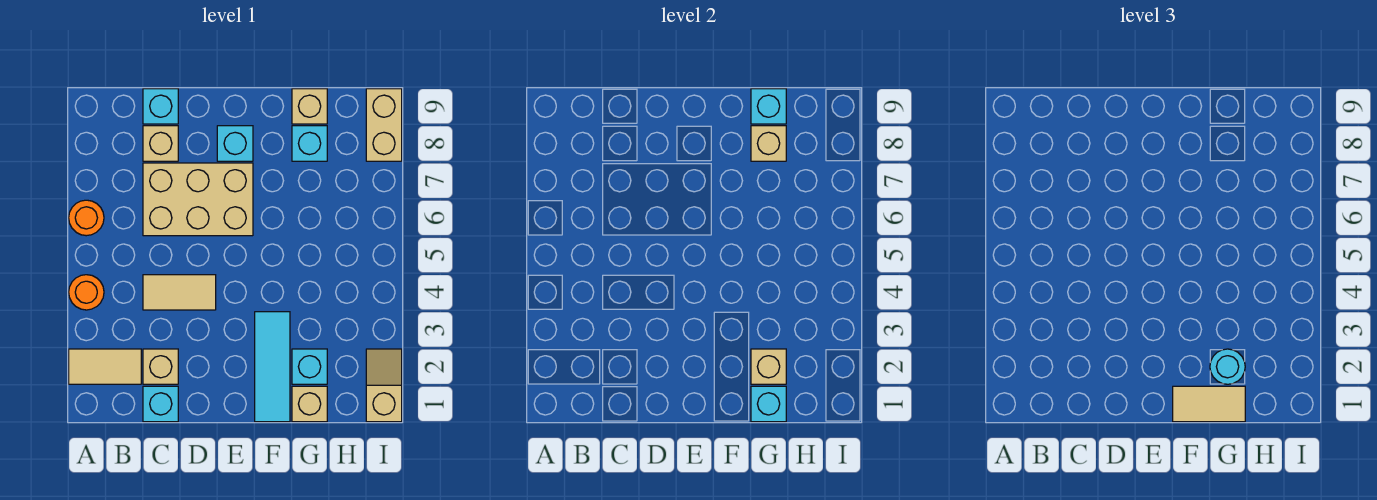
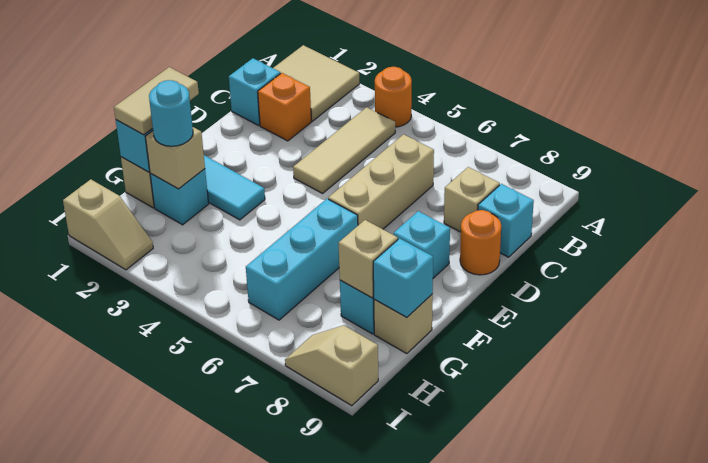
tan 1x2 tile [69,349,141,384] -> tan 2x2 tile [273,45,359,121]
orange 1x1 round brick [69,200,104,236] -> orange 1x1 round brick moved to [460,210,501,275]
tan 1x1 brick [143,349,178,384] -> orange 1x1 brick [258,73,311,141]
tan 1x2 tile [143,275,216,310] -> tan 1x3 tile [293,107,395,193]
tan 2x3 brick [143,163,253,236] -> tan 1x3 brick [328,134,434,229]
none -> cyan 1x3 brick [246,199,358,320]
tan 1x2 brick [366,89,402,161] -> tan 1x2 slope [285,325,378,406]

